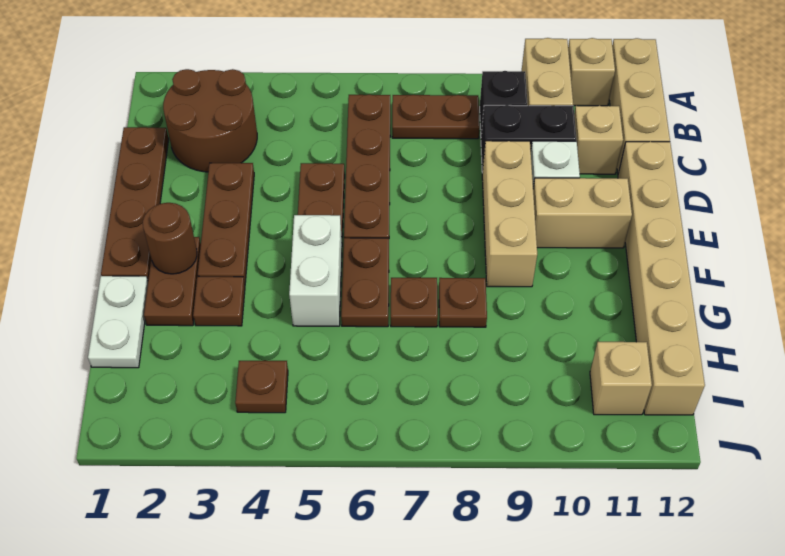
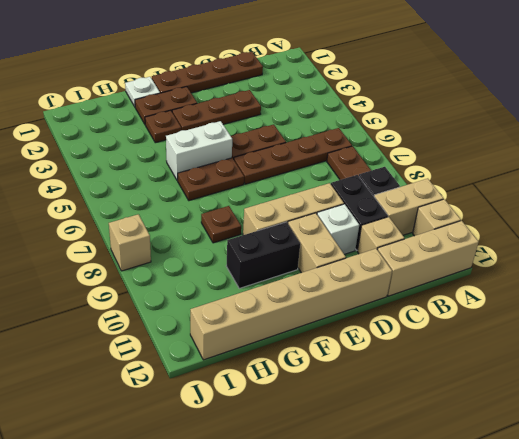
brown 2x2 round brick [163,69,257,172] -> none
brown 1x1 round brick [143,203,197,274] -> none
none -> black 1x2 brick [226,222,300,288]
white 1x2 plate [88,276,148,368] -> white 1x1 plate [125,77,160,107]
brown 1x1 plate [391,278,438,327] -> none
brown 1x1 plate [235,361,288,413] -> none
tan 1x1 brick [590,342,652,415] -> tan 1x1 brick moved to [109,214,151,271]

